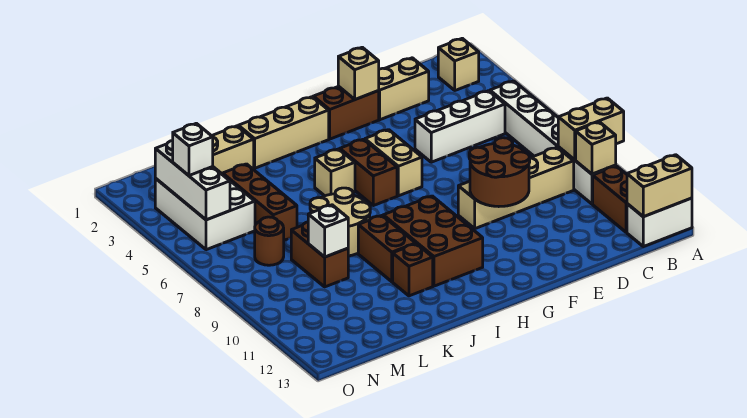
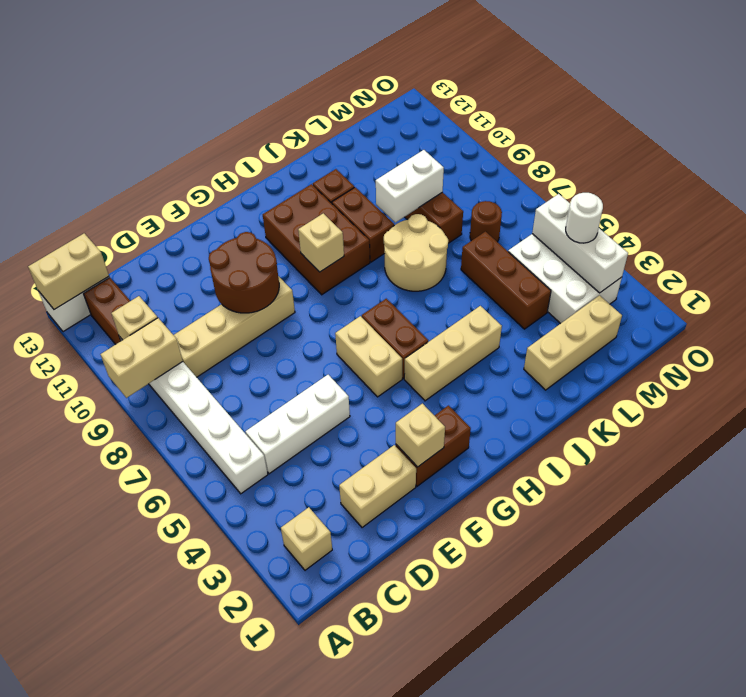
tan 1x3 brick [238,97,329,168] -> tan 1x3 brick moved to [404,306,502,401]
tan 1x1 brick [315,149,355,196] -> tan 1x1 brick moved to [298,213,344,272]
white 1x1 brick [308,205,348,257] -> white 1x2 brick [376,150,444,223]
white 1x1 brick [173,123,213,176] -> white 1x1 round brick [566,193,603,243]

